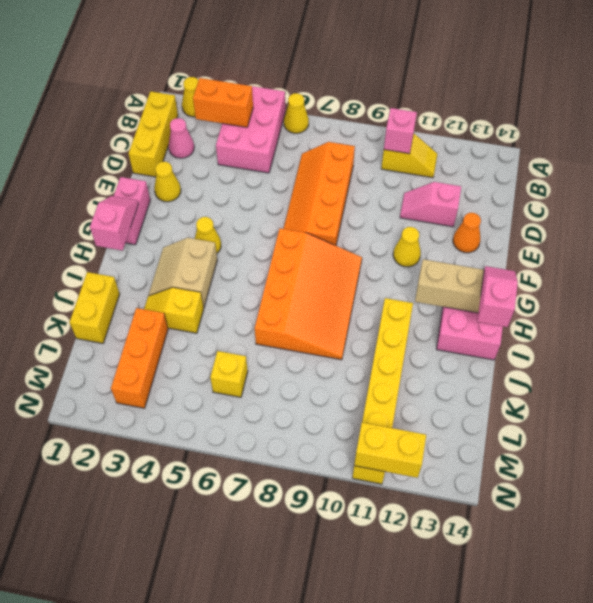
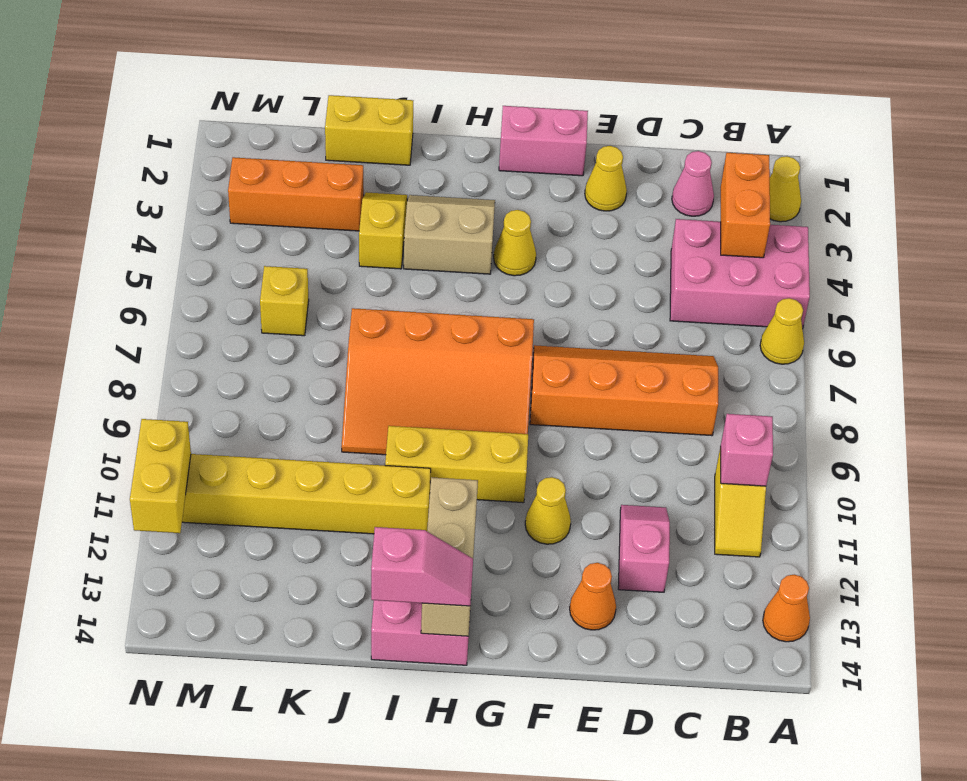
none -> orange 1x1 cone [763,575,810,642]
yellow 1x3 brick [129,91,178,177] -> yellow 1x3 brick moved to [385,426,528,503]
pink 1x2 slope [90,196,138,251] -> none

